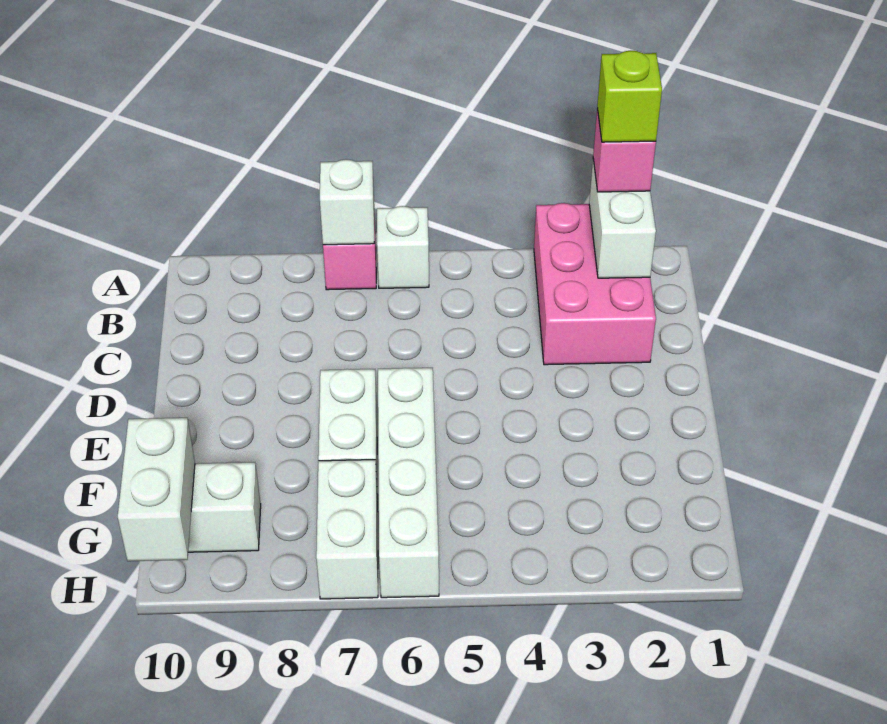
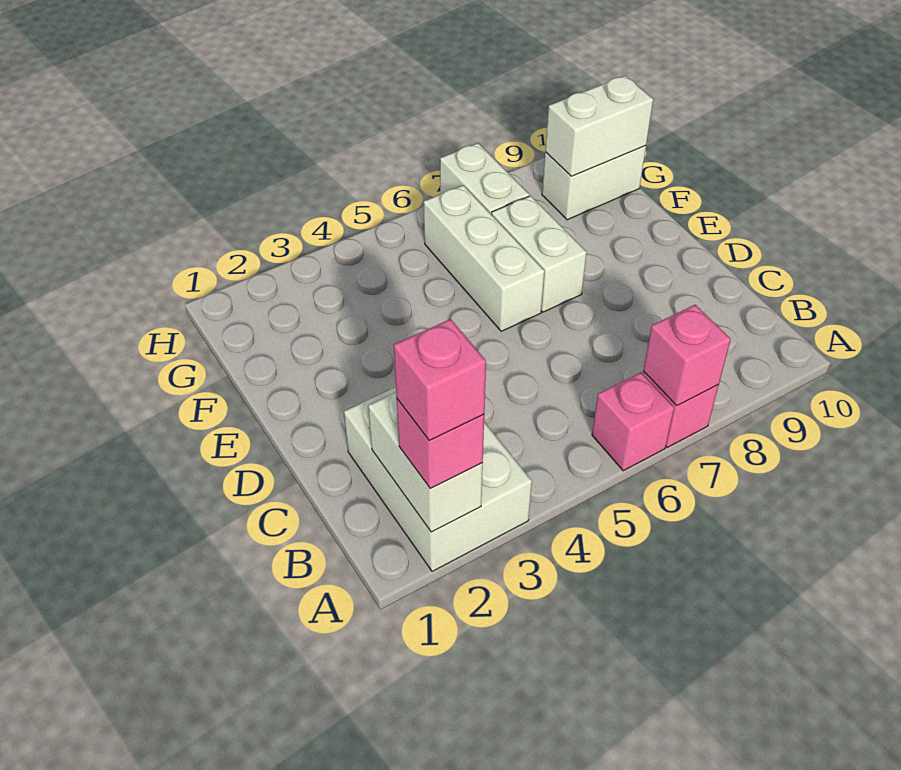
pink 2x3 brick [534,203,656,365] -> white 2x3 brick [344,387,532,571]
lime 1x1 brick [597,51,662,142] -> pink 1x1 brick [394,319,486,440]
white 1x1 brick [377,206,429,288] -> pink 1x1 brick [592,373,674,471]
white 1x1 brick [320,159,374,245] -> pink 1x1 brick [643,305,731,405]
white 1x4 brick [378,368,439,598] -> white 1x3 brick [424,185,544,331]
white 1x2 brick [118,418,195,561] -> white 1x2 brick turned to [545,76,653,176]

